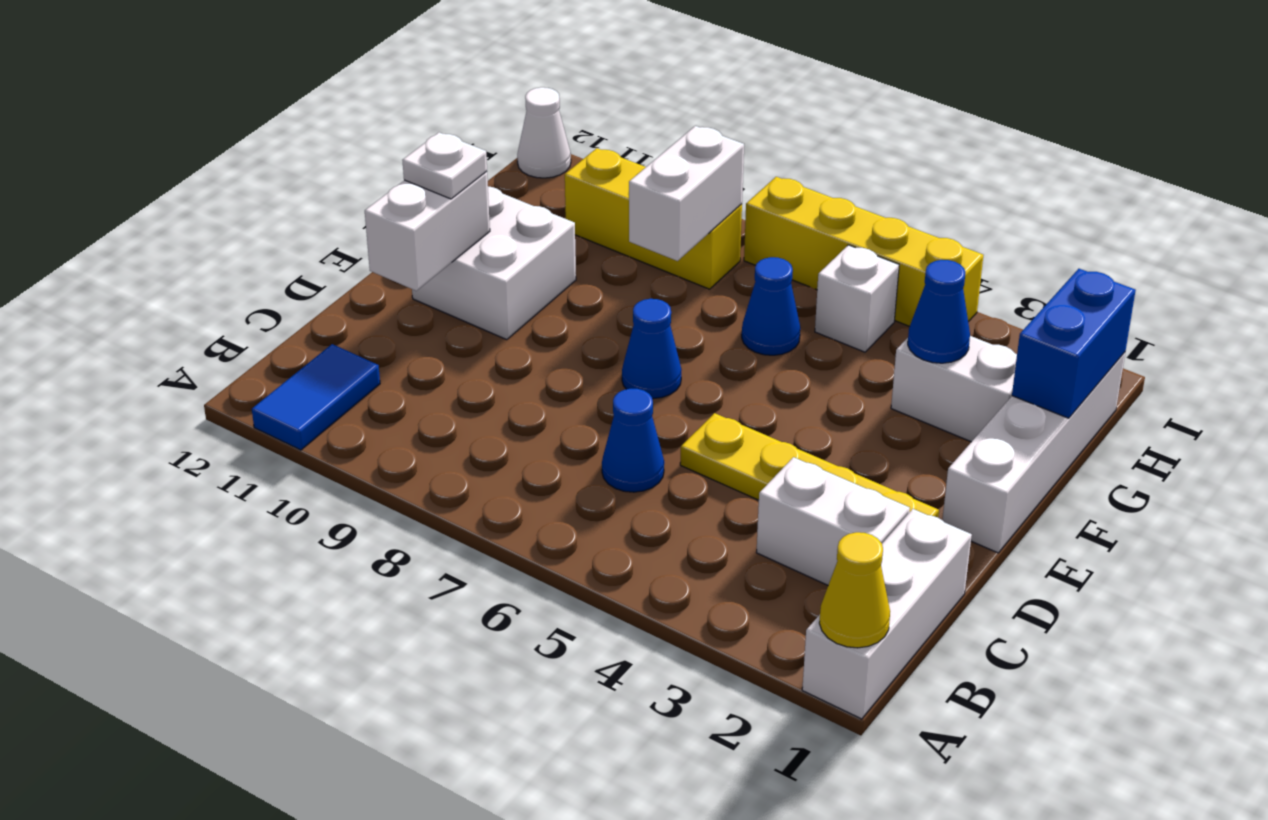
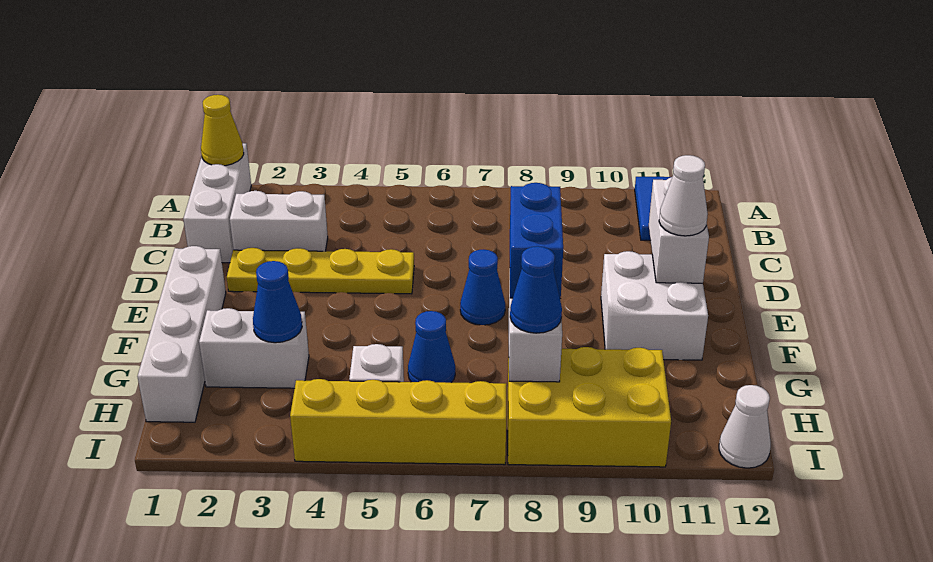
blue 1x1 cone [602,389,664,492] -> blue 1x1 cone moved to [510,246,562,333]
white 1x1 plate [402,132,487,199] -> white 1x1 cone [659,155,708,236]
blue 1x2 brick [1012,269,1136,418] -> blue 1x2 brick moved to [510,183,563,299]
yellow 1x3 brick [565,148,742,289] -> yellow 2x3 brick [508,347,671,467]

